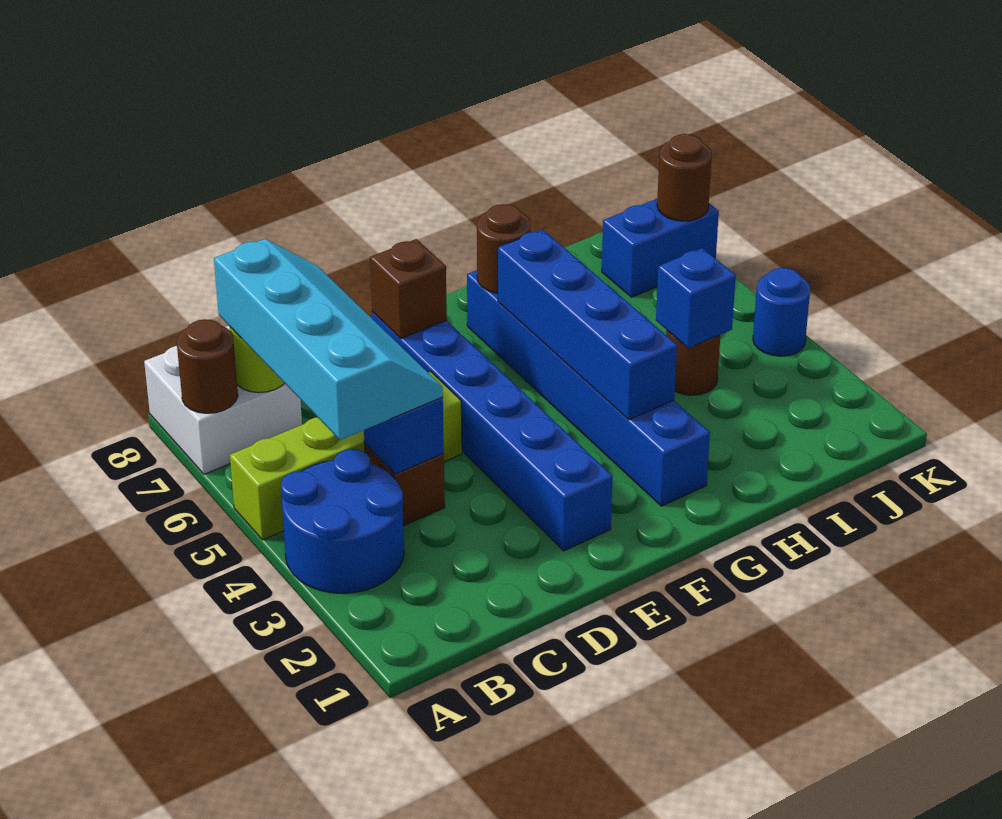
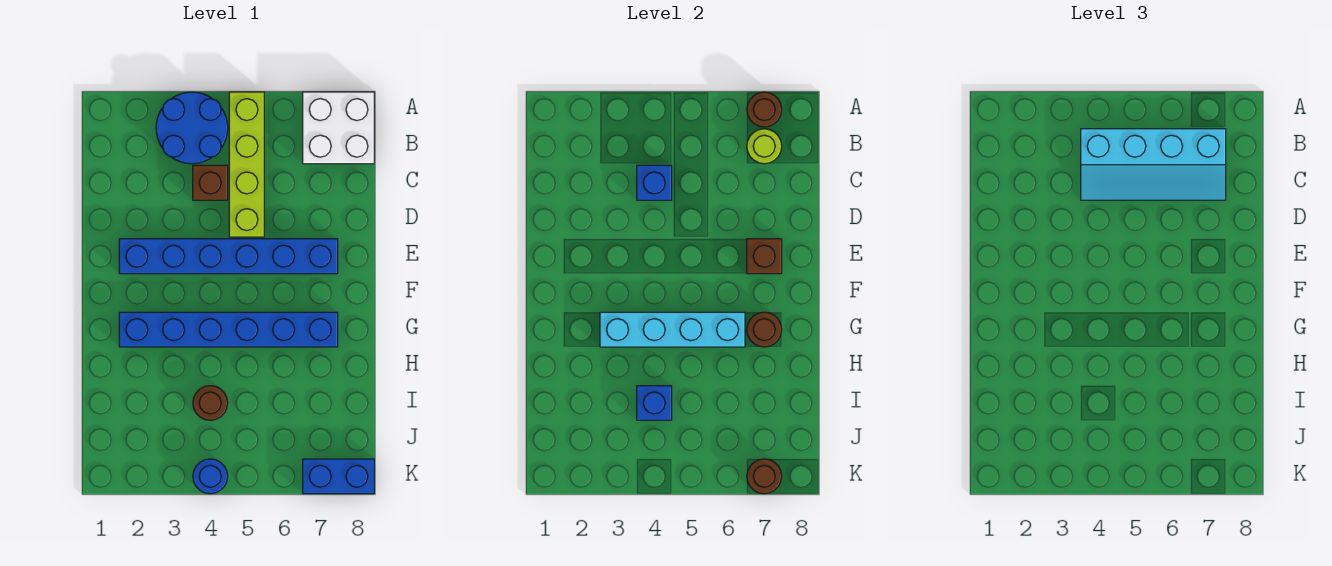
blue 1x4 brick [498,230,677,420] -> cyan 1x4 brick [600,312,745,347]
blue 1x2 brick [602,199,719,297] -> blue 1x2 brick turned to [303,459,374,494]

